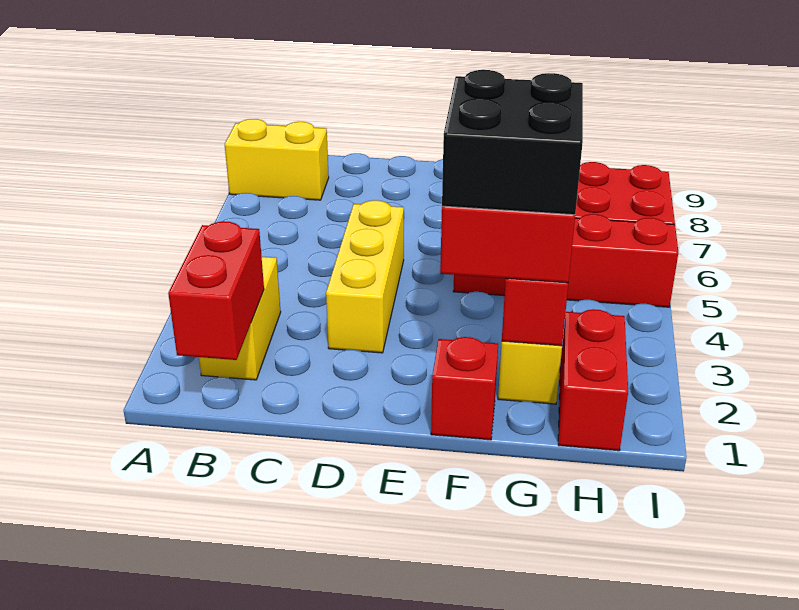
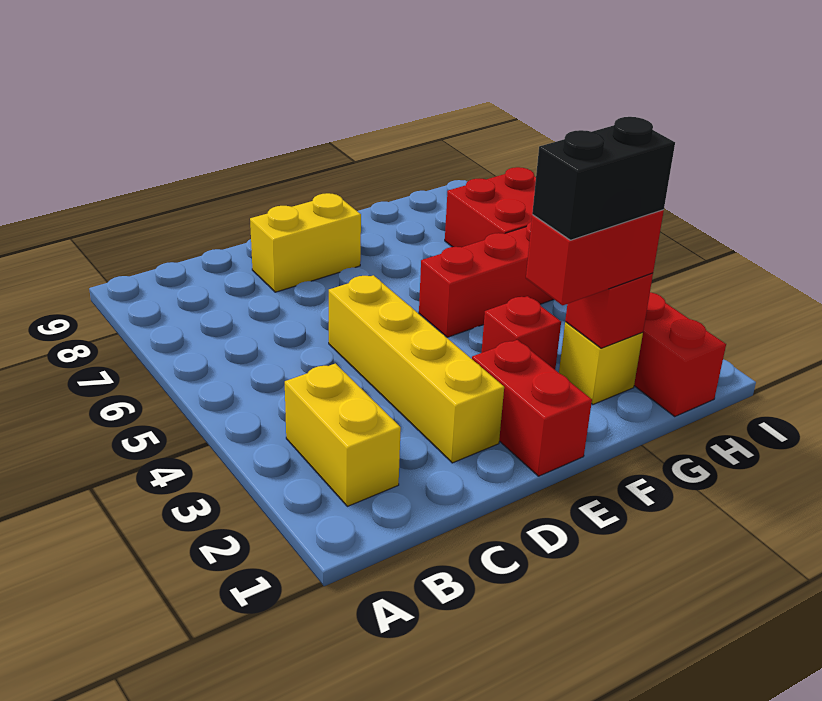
yellow 1x2 brick [225,119,329,200] -> yellow 1x2 brick moved to [250,193,361,292]
red 1x2 brick [168,221,264,360] -> red 1x2 brick moved to [472,340,592,476]
yellow 1x3 brick [326,200,404,353] -> yellow 1x4 brick [329,275,504,463]
red 1x1 brick [431,337,498,440] -> red 1x1 brick moved to [482,296,561,369]
black 2x2 brick [442,70,583,215] -> black 1x2 brick [532,117,675,240]

